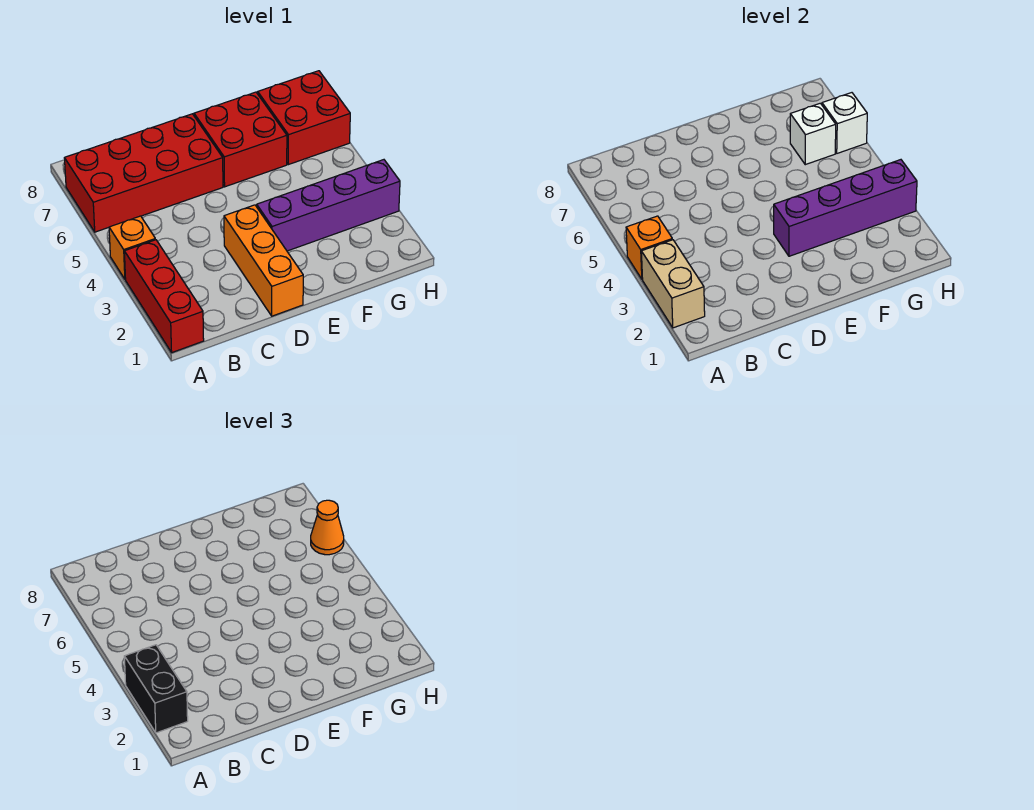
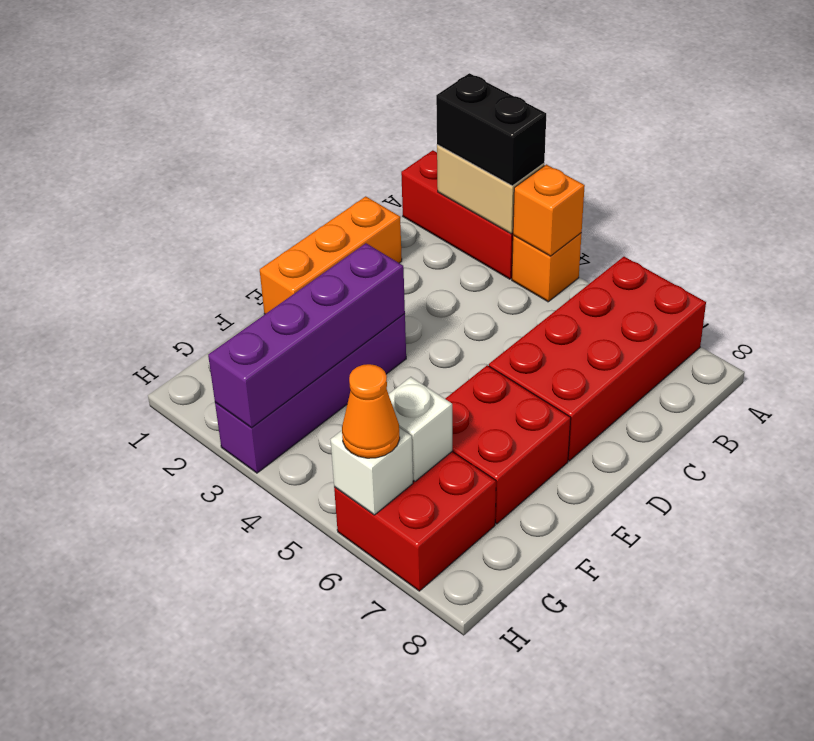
orange 1x3 brick [224,205,303,316] -> orange 1x3 brick turned to [260,196,402,314]

